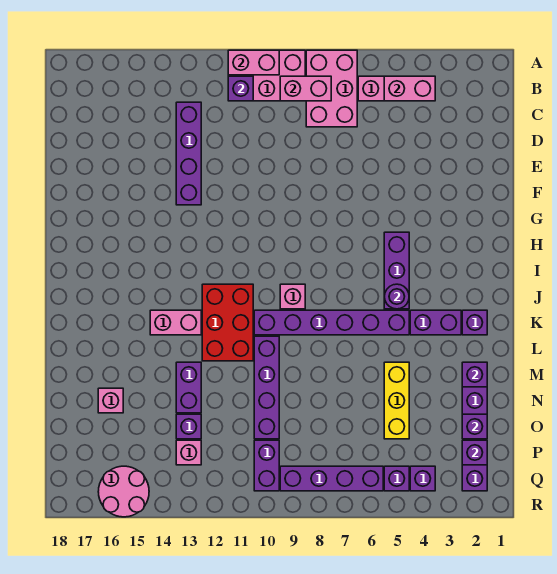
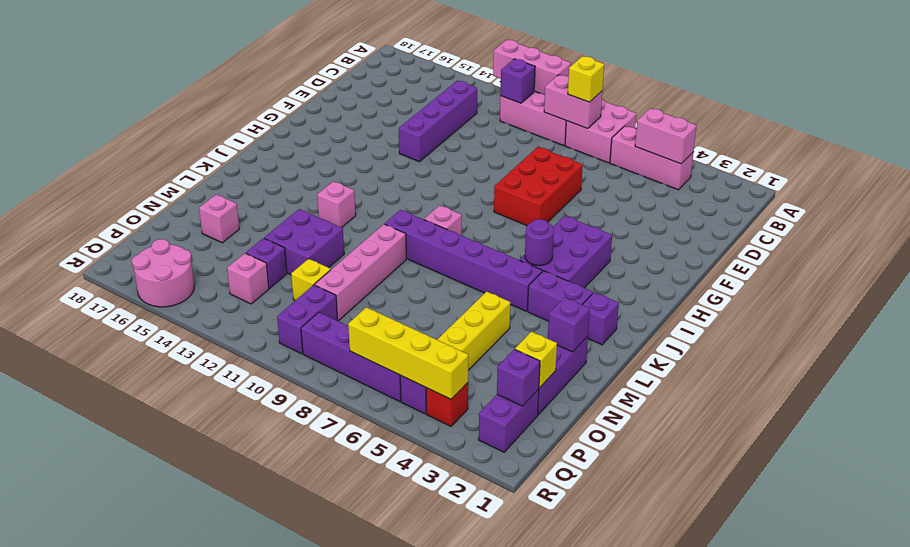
pink 2x3 brick [306,50,357,127] -> pink 2x2 brick [565,99,636,163]
pink 1x2 brick [228,50,279,75] -> pink 1x3 brick [493,40,571,95]
none -> yellow 1x1 brick [568,56,604,102]
purple 1x3 brick [384,232,409,309] -> purple 2x3 brick [520,216,612,288]
red 2x3 brick [202,284,253,361] -> red 2x3 brick moved to [494,147,583,225]
pink 1x2 brick [150,310,201,335] -> pink 1x1 brick [317,181,356,228]
purple 1x4 brick [254,336,279,439] -> pink 1x4 brick [315,224,406,321]
purple 1x2 brick [176,362,201,413] -> purple 2x2 brick [264,209,344,275]
purple 1x1 brick [462,414,487,439] -> yellow 1x1 brick [515,332,557,388]
none -> yellow 1x1 brick [291,259,331,300]
purple 1x1 brick [410,466,435,491] -> red 1x1 brick [426,383,468,426]
none -> yellow 1x4 brick [348,307,468,399]

